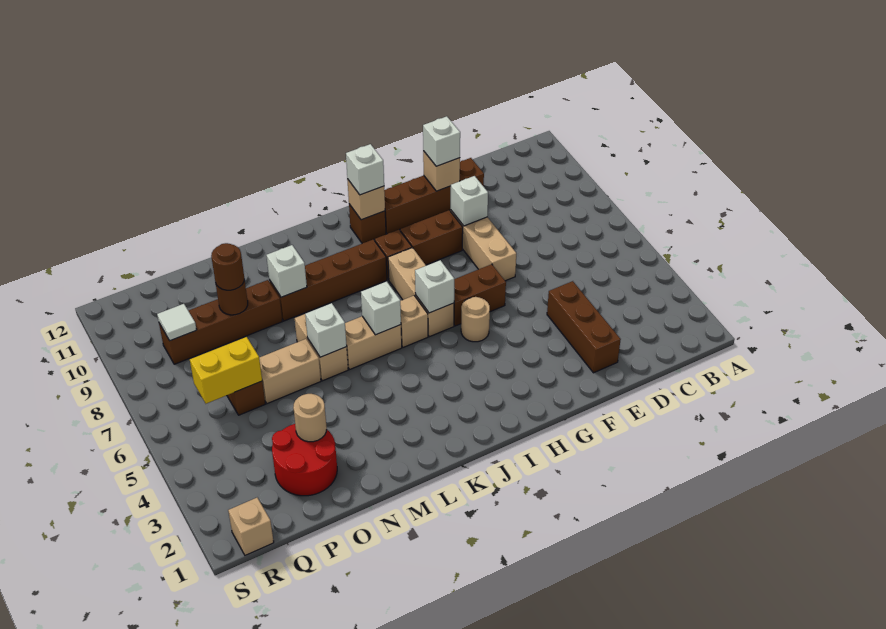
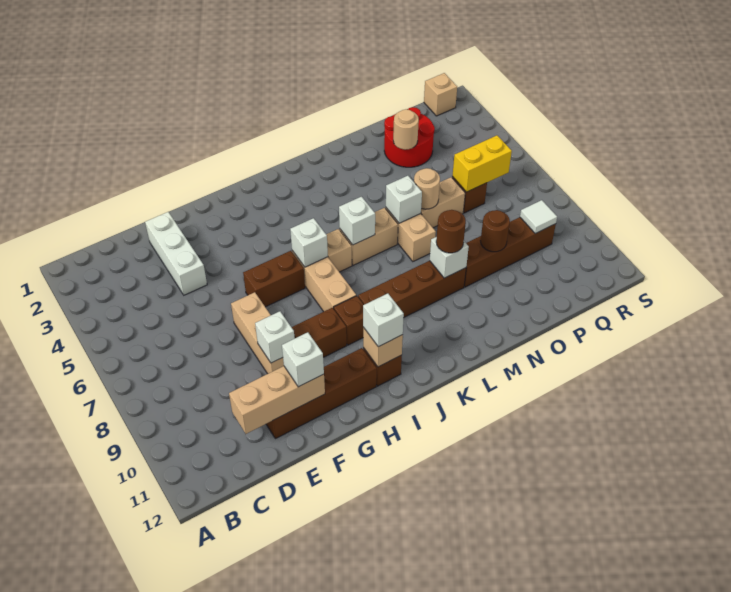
brown 1x3 brick [547,281,621,373] -> white 1x3 brick [145,212,207,295]
tan 1x1 brick [423,151,460,191] -> tan 1x3 brick [229,366,325,434]
tan 1x1 round brick [461,297,490,342] -> tan 1x1 round brick moved to [414,168,440,209]
brown 1x1 round brick [211,243,244,290] -> brown 1x1 round brick moved to [436,210,466,253]

